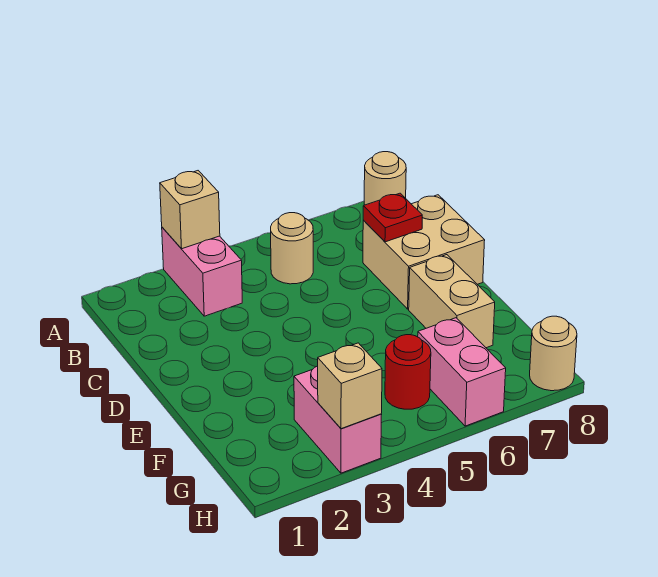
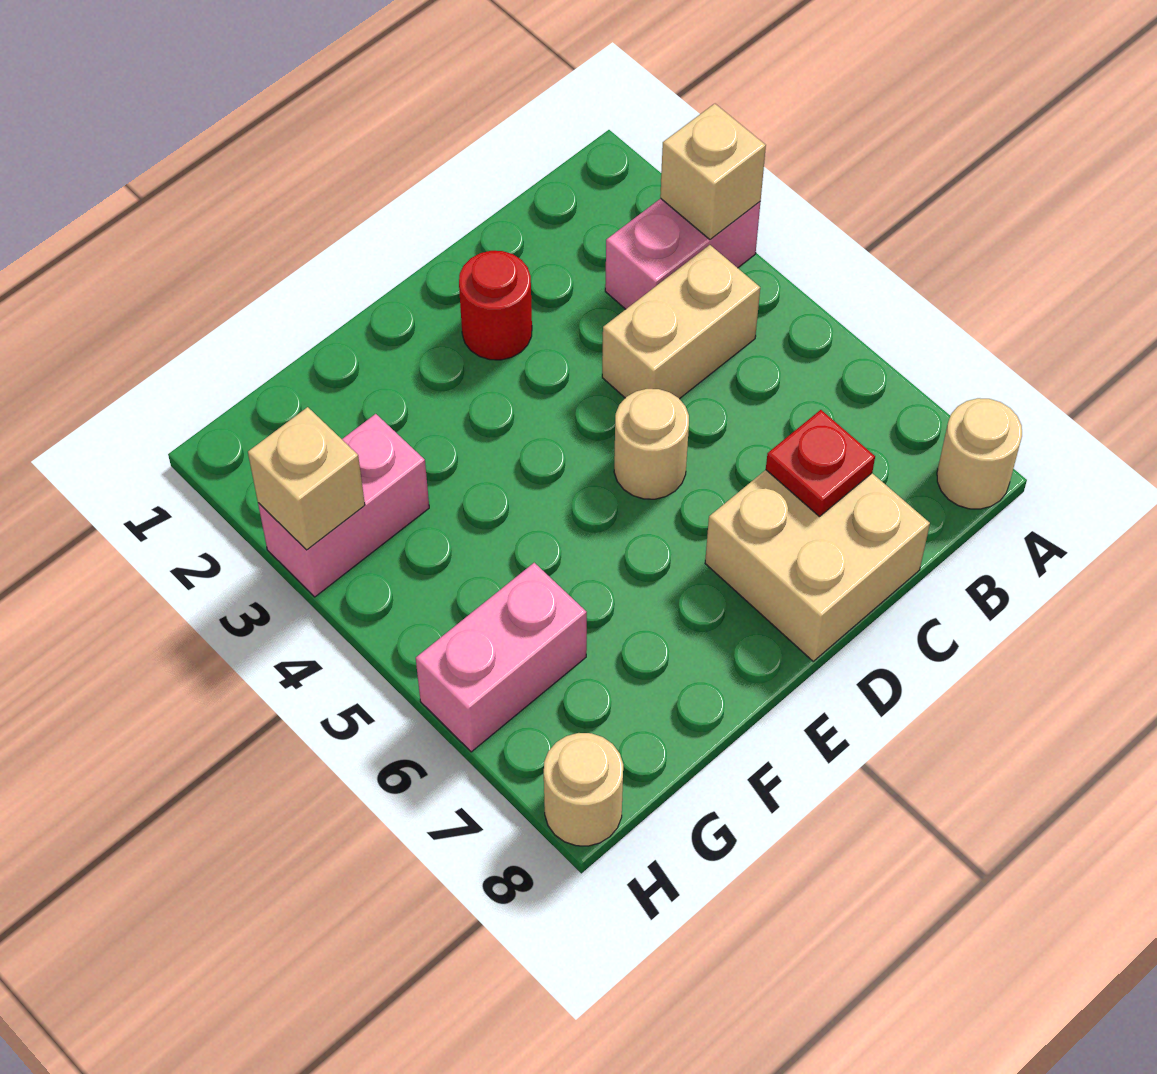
tan 1x1 round brick [271,213,313,284] -> tan 1x1 round brick moved to [614,389,689,499]
tan 1x2 brick [409,255,495,348] -> tan 1x2 brick moved to [602,245,760,399]
red 1x1 round brick [385,335,431,409] -> red 1x1 round brick moved to [459,251,532,360]

